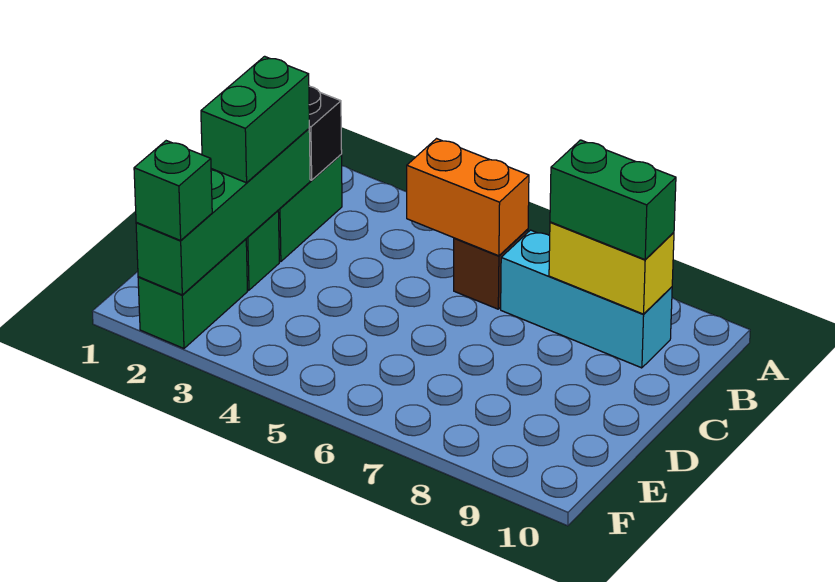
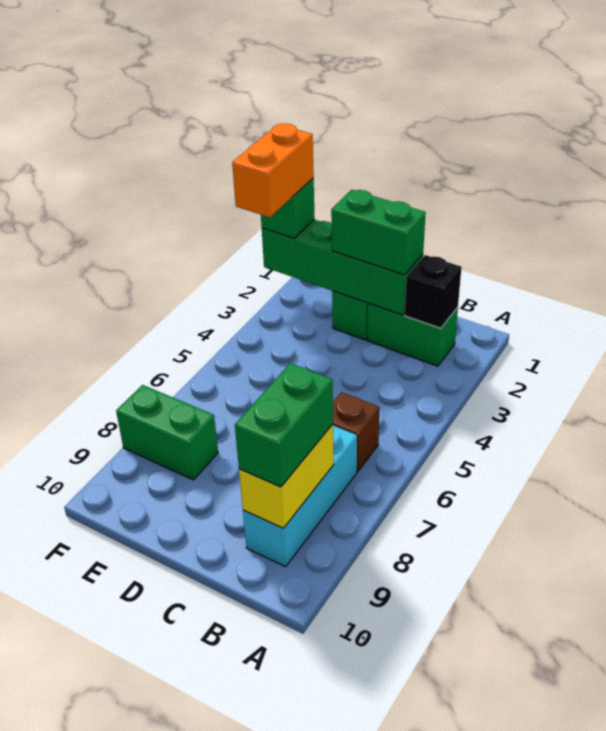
orange 1x2 brick [407,139,529,256] -> orange 1x2 brick moved to [232,123,314,217]
green 1x2 brick [138,239,247,349] -> green 1x2 brick moved to [116,385,218,480]

